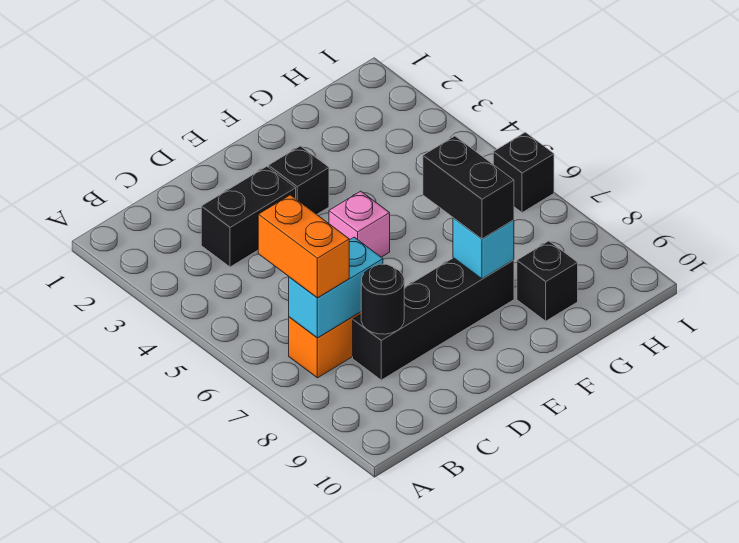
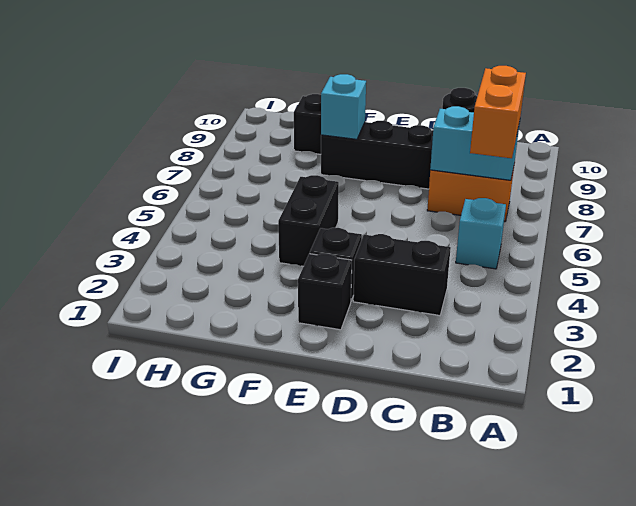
none -> cyan 1x1 brick [456,198,506,269]
pink 1x1 brick [329,191,390,257] -> none
black 1x2 brick [423,136,514,239] -> black 1x2 brick moved to [278,175,339,266]
black 1x1 brick [493,132,554,213] -> black 1x1 brick moved to [298,254,352,330]

